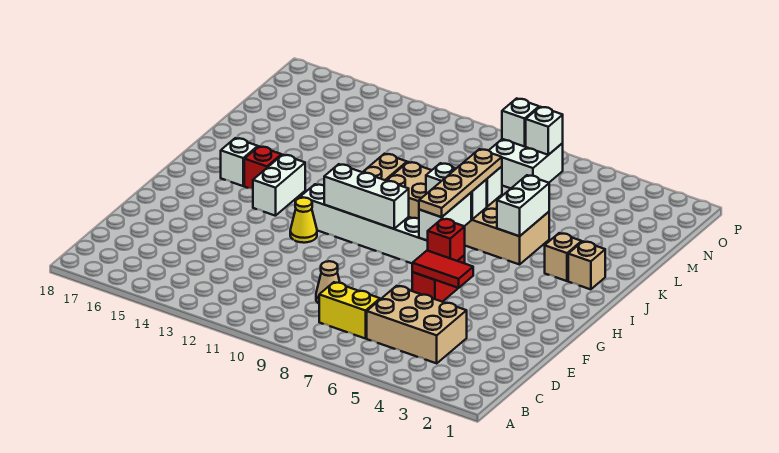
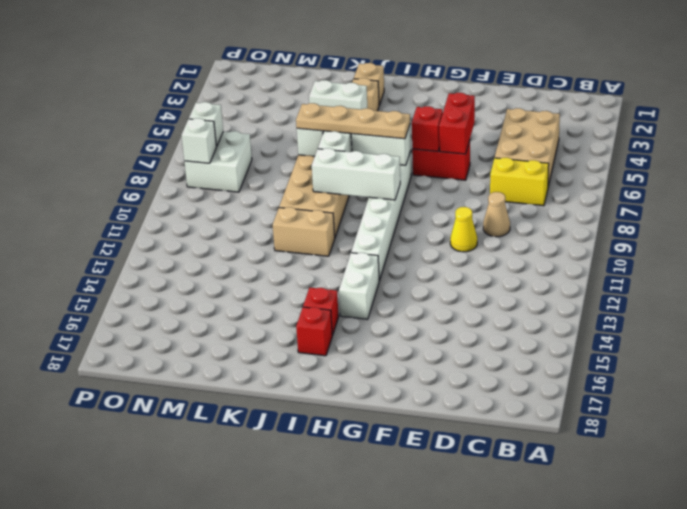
yellow 1x2 brick [319,282,380,339] -> yellow 1x2 brick turned to [490,158,549,206]
red 1x2 tile [412,250,473,288] -> red 1x2 brick [439,93,475,154]
yellow 1x1 cone [290,198,317,243] -> yellow 1x1 cone moved to [450,207,477,252]
white 1x3 brick [324,164,409,229] -> white 1x3 brick turned to [312,148,400,200]
white 1x2 brick [253,155,305,216] -> white 1x2 brick turned to [339,253,379,319]
white 1x1 brick [221,138,258,186] -> red 1x1 brick [296,307,332,356]

